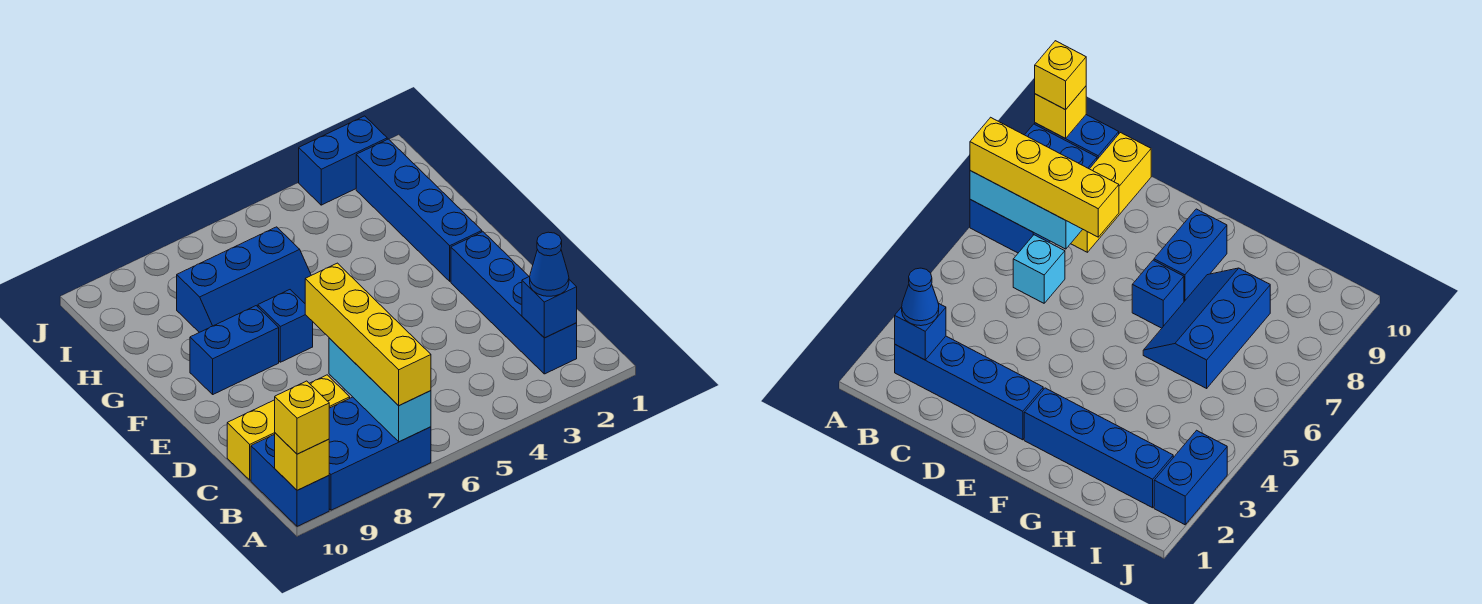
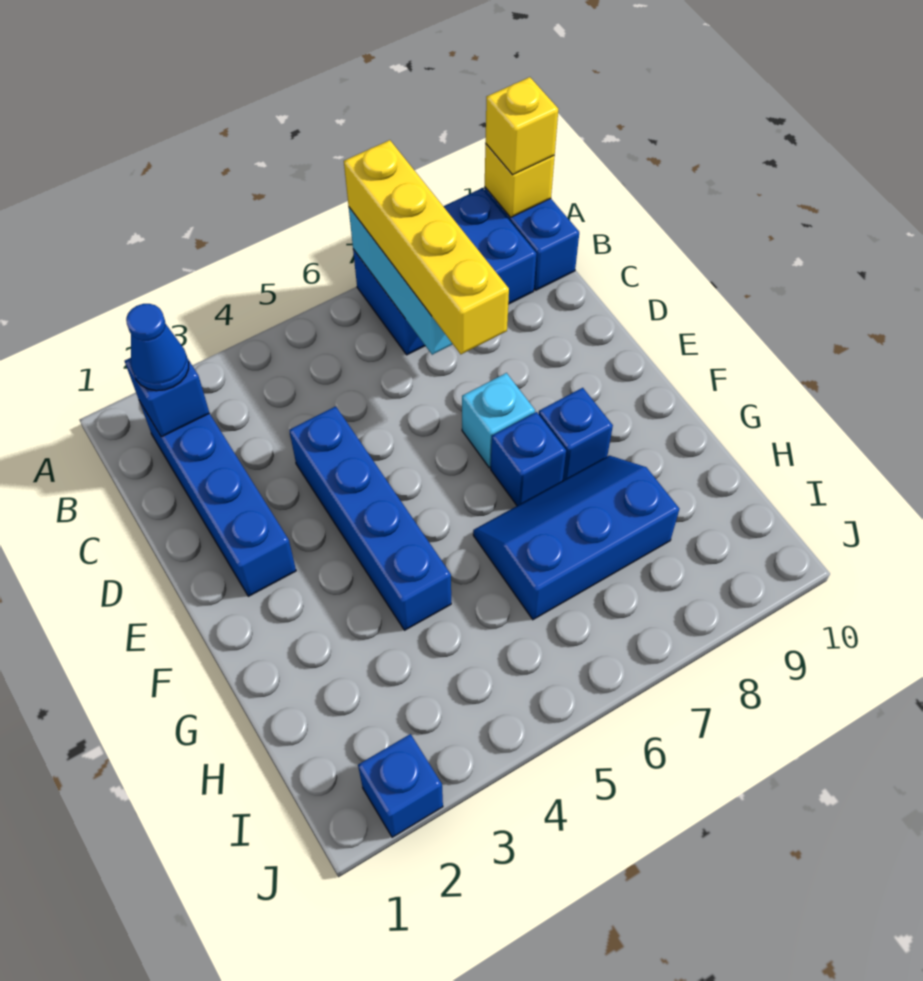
cyan 1x1 brick [1013,235,1065,303] -> cyan 1x1 brick moved to [462,373,535,468]
yellow 1x3 brick [227,375,350,480] -> none
blue 1x4 brick [356,139,482,281] -> blue 1x4 brick moved to [289,406,451,630]
blue 1x2 brick [190,306,279,394] -> blue 1x1 brick [539,388,613,481]
blue 1x2 brick [299,116,387,205] -> blue 1x1 brick [358,734,443,837]

